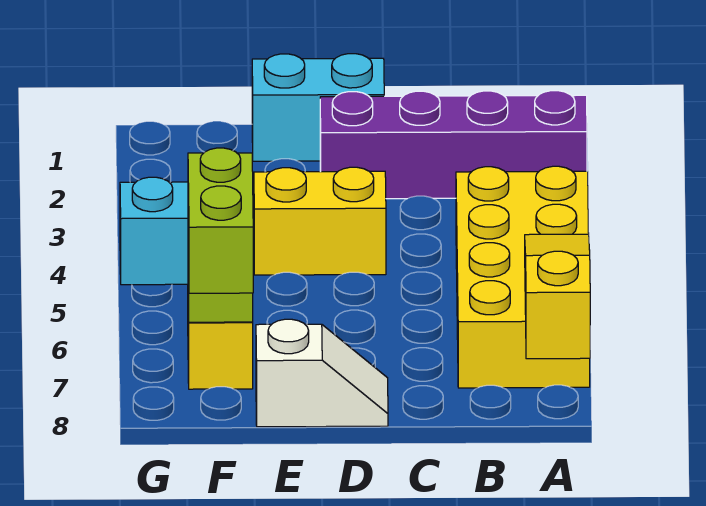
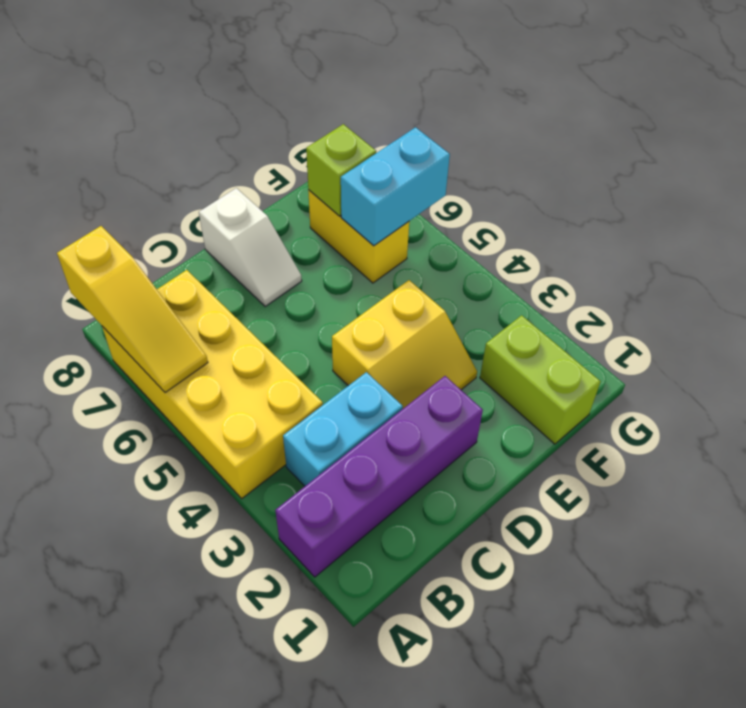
cyan 1x2 brick [252,54,384,161] -> cyan 1x2 brick moved to [283,372,403,486]
white 1x2 slope [256,319,388,427] -> white 1x2 slope turned to [199,188,302,306]
lime 1x2 brick [188,148,253,293] -> lime 1x2 brick moved to [480,315,601,444]

